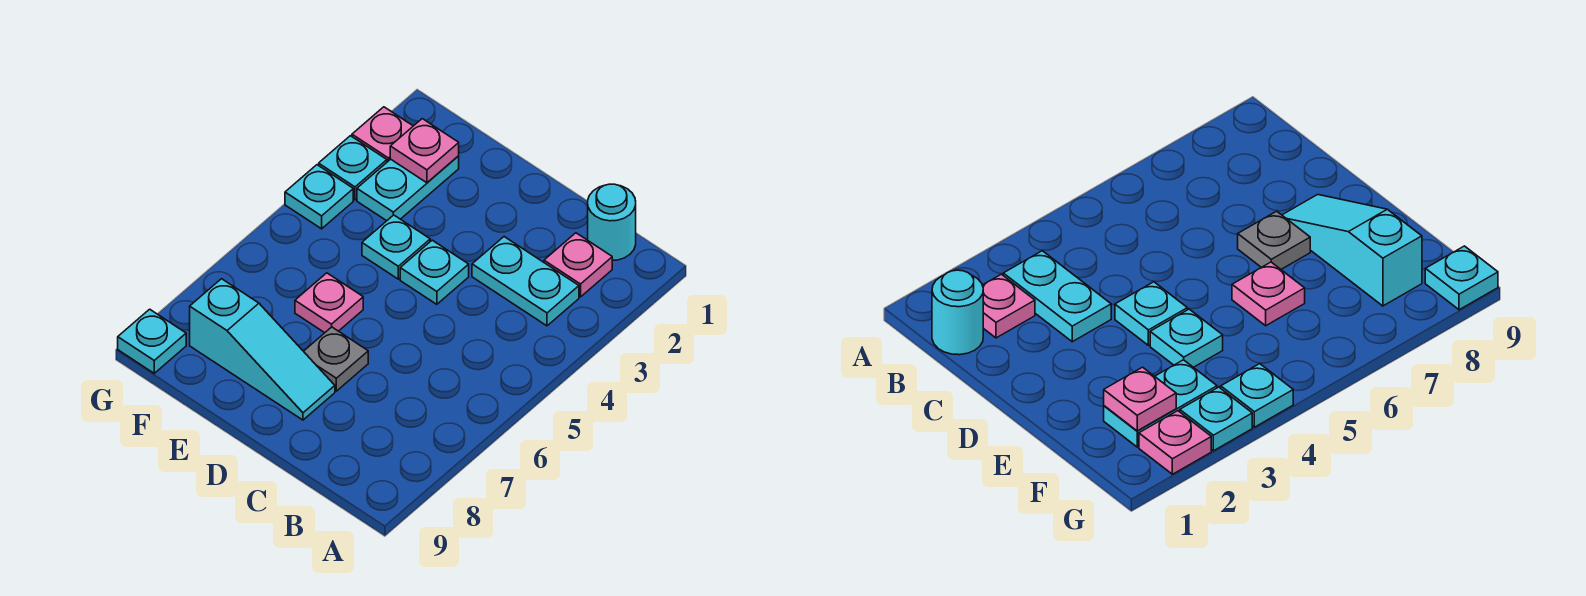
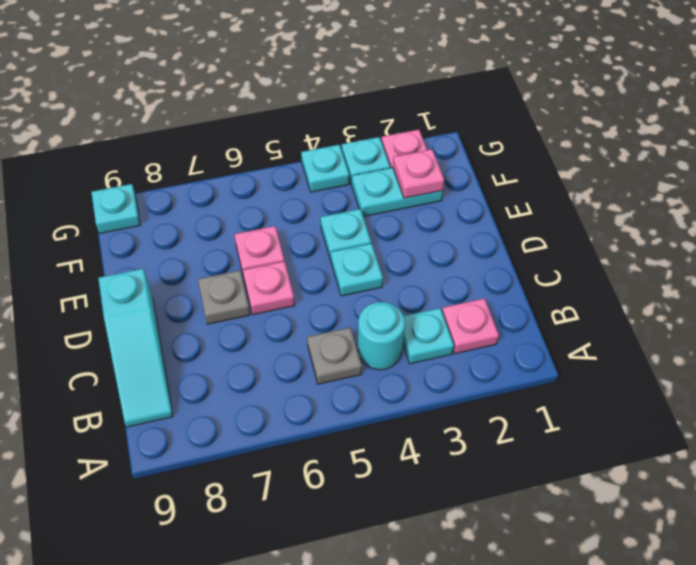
cyan 1x1 round brick [588,184,636,261] -> cyan 1x1 round brick moved to [358,302,405,370]
cyan 1x2 plate [472,237,579,326] -> cyan 1x1 plate [403,308,454,364]
none -> grey 1x1 plate [307,328,362,384]
none -> pink 1x1 plate [243,261,295,315]
cyan 1x3 slope [190,279,335,420] -> cyan 1x3 slope moved to [98,269,173,427]

